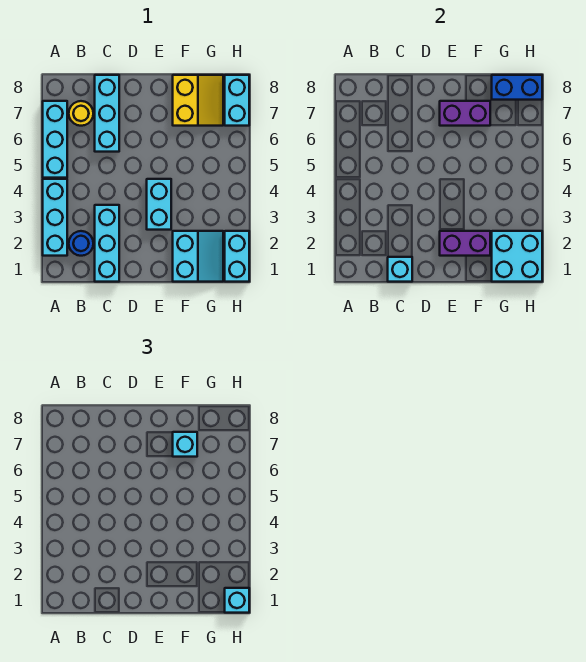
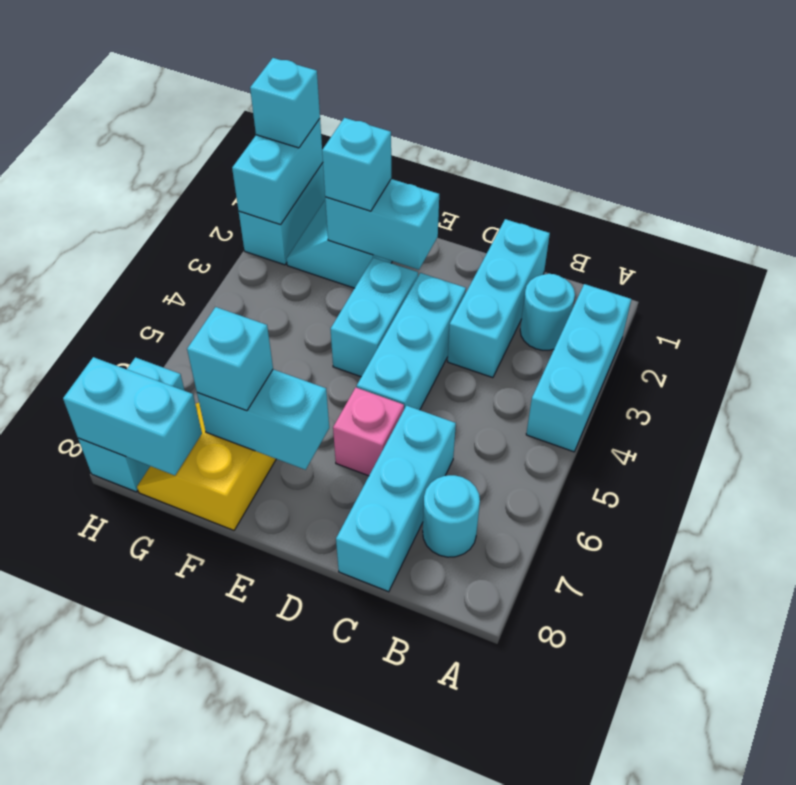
cyan 1x3 brick [43,101,67,178] -> cyan 1x3 brick moved to [357,273,466,410]
blue 1x1 round brick [69,231,93,256] -> cyan 1x1 round brick [520,274,575,350]
yellow 1x1 round brick [69,101,93,126] -> cyan 1x1 round brick [423,475,480,557]
cyan 1x1 brick [388,257,412,282] -> cyan 1x1 brick moved to [322,118,391,211]
none -> pink 1x1 brick [333,388,404,476]
purple 1x2 brick [440,231,490,256] -> cyan 1x2 brick [325,179,439,270]
purple 1x2 brick [440,101,490,126] -> cyan 1x2 brick [197,369,329,470]
cyan 2x2 brick [492,231,542,282] -> cyan 1x2 brick [232,119,323,225]
blue 1x2 brick [492,75,542,100] -> cyan 1x2 brick [63,357,202,475]

